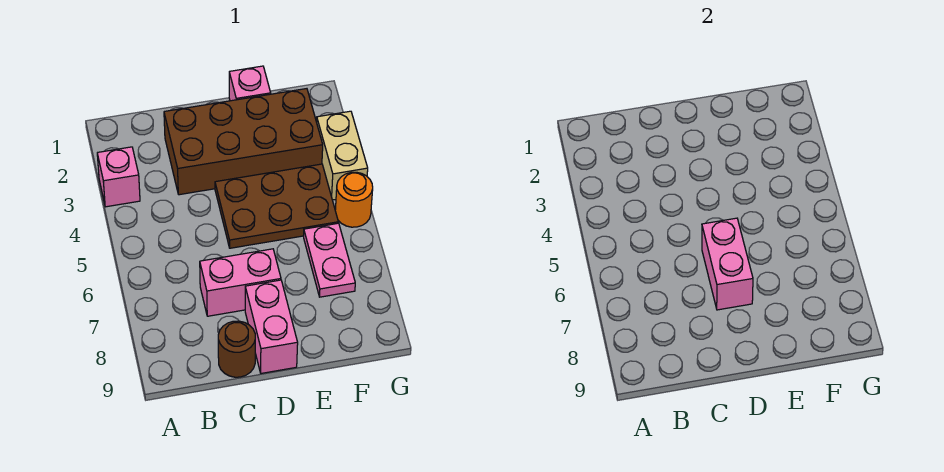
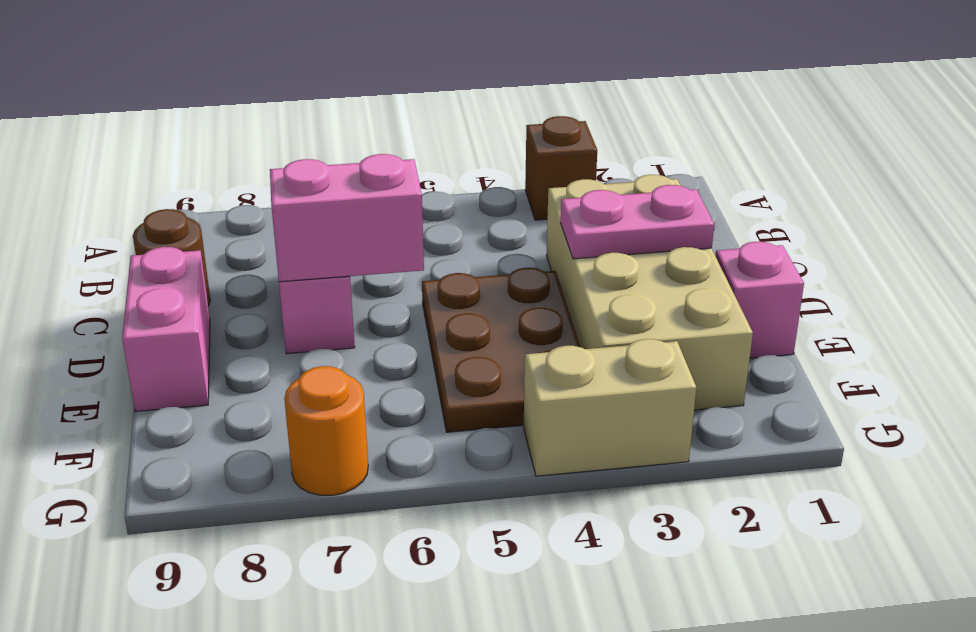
pink 1x1 brick [97,147,140,207] -> brown 1x1 brick [525,116,597,220]
brown 2x4 brick [164,89,323,195] -> tan 2x4 brick [546,175,753,410]
pink 1x2 brick [245,280,298,373] -> pink 1x2 brick turned to [122,247,210,411]
pink 1x2 plate [304,223,355,297] -> pink 1x2 plate moved to [561,185,714,259]
orange 1x1 round brick [335,172,373,227] -> orange 1x1 round brick moved to [284,366,368,495]

